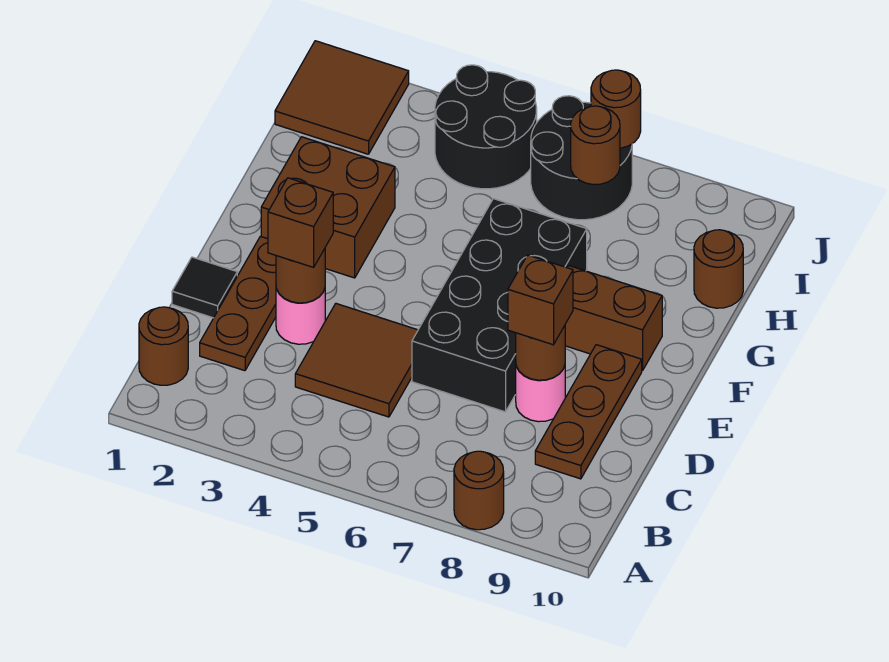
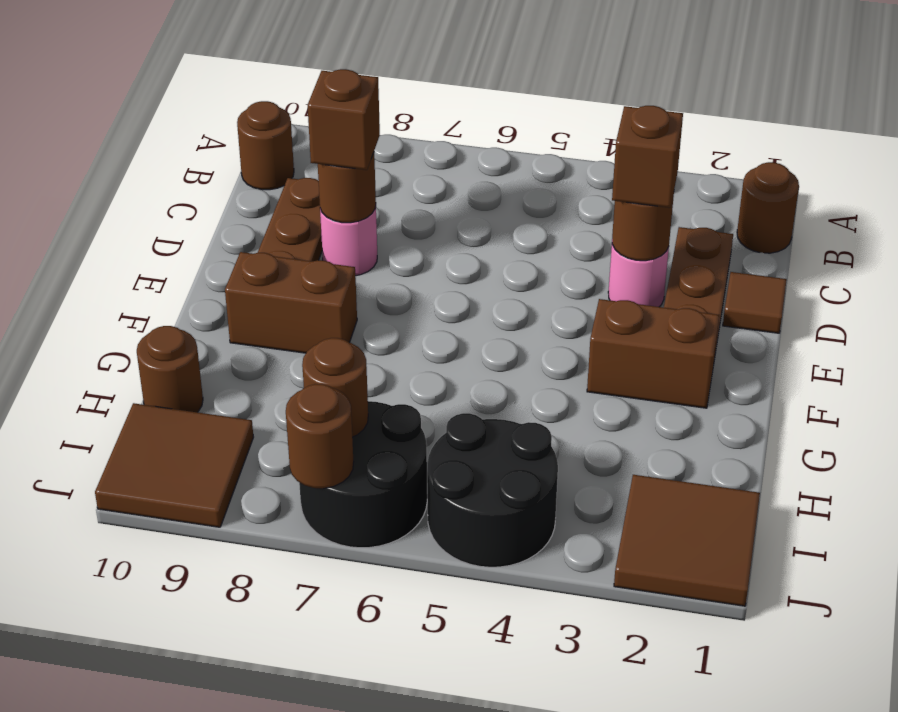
brown 1x1 round brick [454,451,504,530] -> brown 1x1 round brick moved to [237,101,294,190]
brown 2x2 tile [295,304,418,417] -> brown 2x2 tile moved to [95,403,253,527]
black 1x1 tile [172,257,237,318] -> brown 1x1 tile [723,272,787,333]
black 2x4 brick [412,199,587,412] -> none
brown 2x2 brick [261,137,395,278] -> brown 1x2 brick [587,299,719,408]

